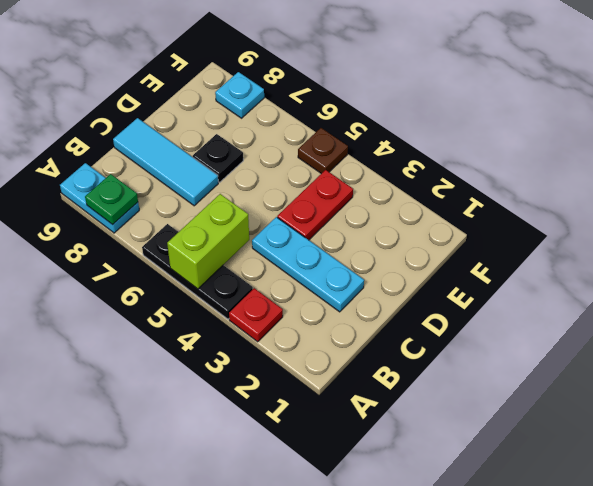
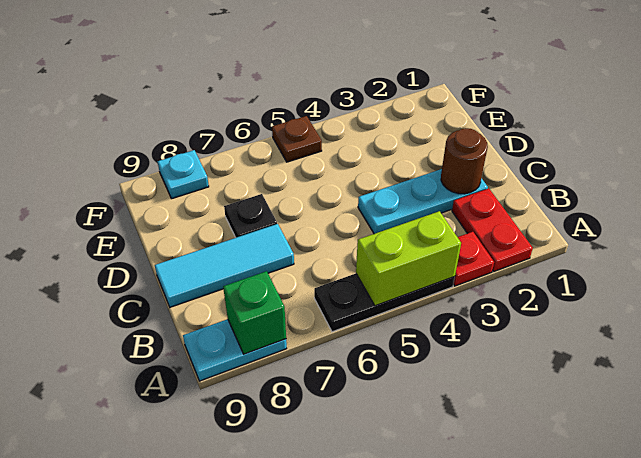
lime 1x2 brick [167,194,249,289] -> lime 1x2 brick turned to [356,211,461,306]
green 1x1 plate [85,174,138,225] -> green 1x1 brick [223,271,286,354]
none -> brown 1x1 round brick [441,128,488,194]
red 1x2 plate [277,170,353,240] -> red 1x2 plate moved to [452,188,533,271]

